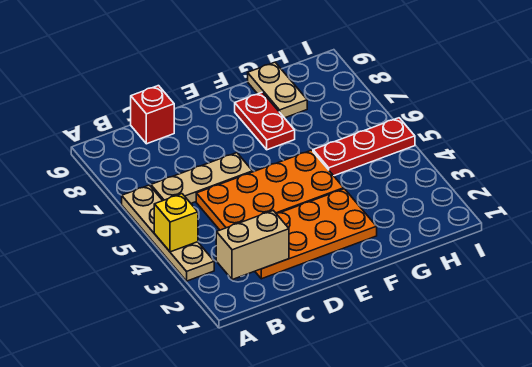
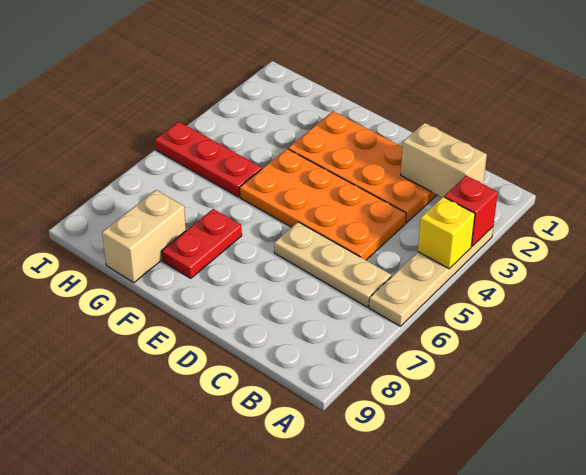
red 1x1 brick [131,86,174,144] -> red 1x1 brick moved to [444,176,498,246]
tan 1x2 plate [248,62,307,118] -> tan 1x2 brick [102,190,186,283]

